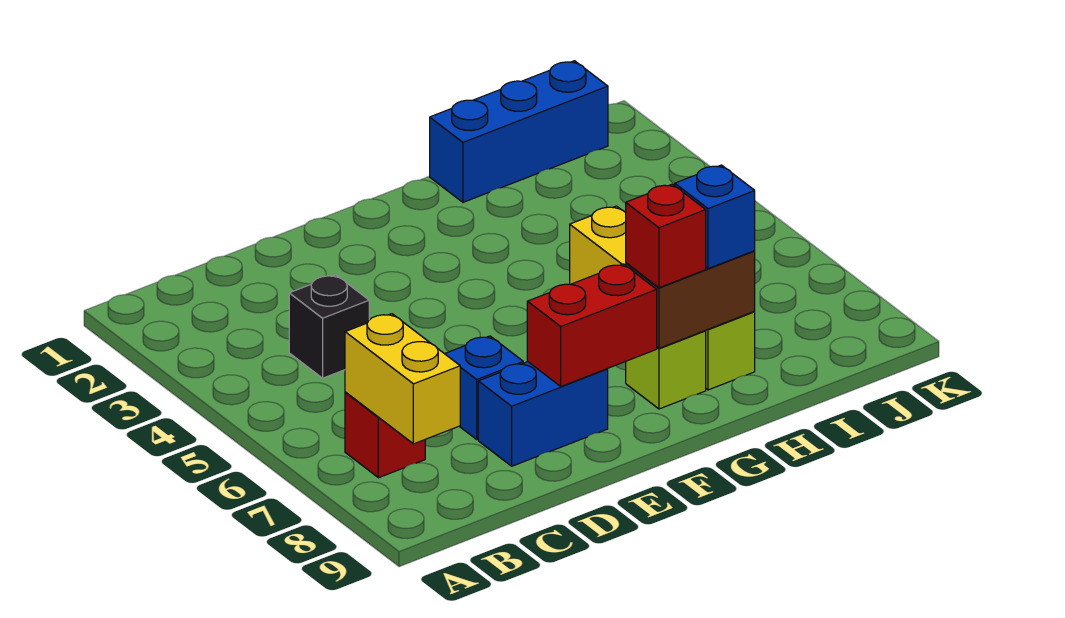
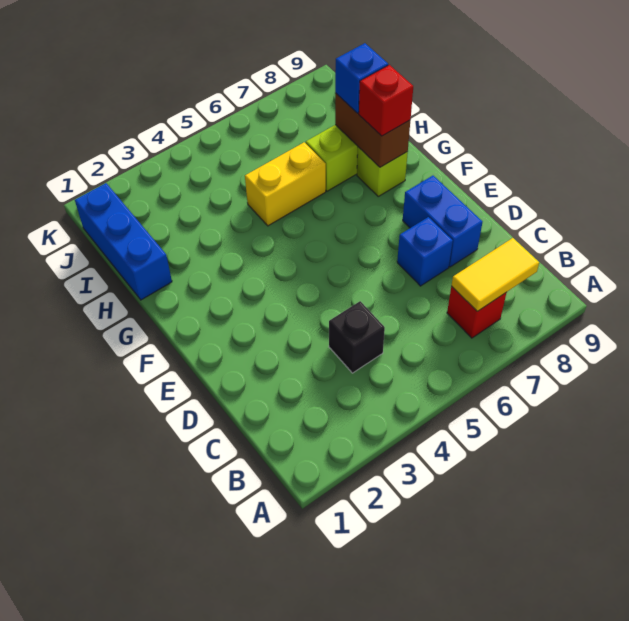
yellow 1x2 brick [345,314,460,444] -> yellow 1x2 tile [451,238,539,311]
red 1x2 brick [527,264,657,386] -> none

